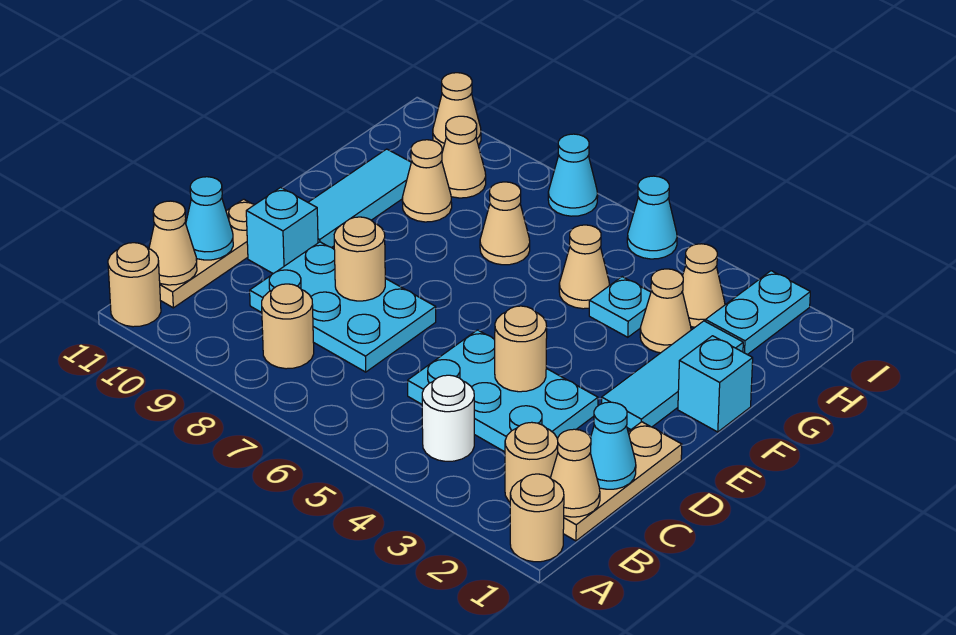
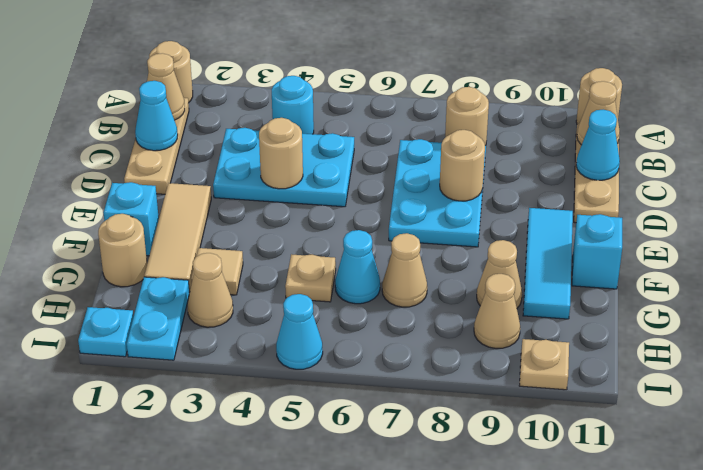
tan 1x1 round brick [505,422,558,502] -> tan 1x1 round brick moved to [98,214,147,287]
white 1x1 round brick [422,375,474,461] -> cyan 1x1 round brick [272,76,314,134]
cyan 2x3 plate [250,242,436,372] -> cyan 2x3 plate turned to [389,139,486,247]
cyan 1x1 brick [246,187,318,274] -> cyan 1x1 brick moved to [572,214,622,289]
cyan 1x3 tile [602,321,743,430] -> tan 1x3 tile [144,183,211,292]
tan 1x1 cone [640,269,691,353] -> tan 1x1 tile [191,248,243,295]
cyan 1x1 plate [589,277,651,337] -> cyan 1x1 plate moved to [78,307,134,357]
tan 1x1 cone [559,225,610,309] -> tan 1x1 plate [285,254,336,302]
cyan 1x1 cone [548,134,598,216] -> cyan 1x1 cone moved to [335,230,380,304]
tan 1x1 cone [433,73,481,151] -> tan 1x1 plate [519,339,569,390]

